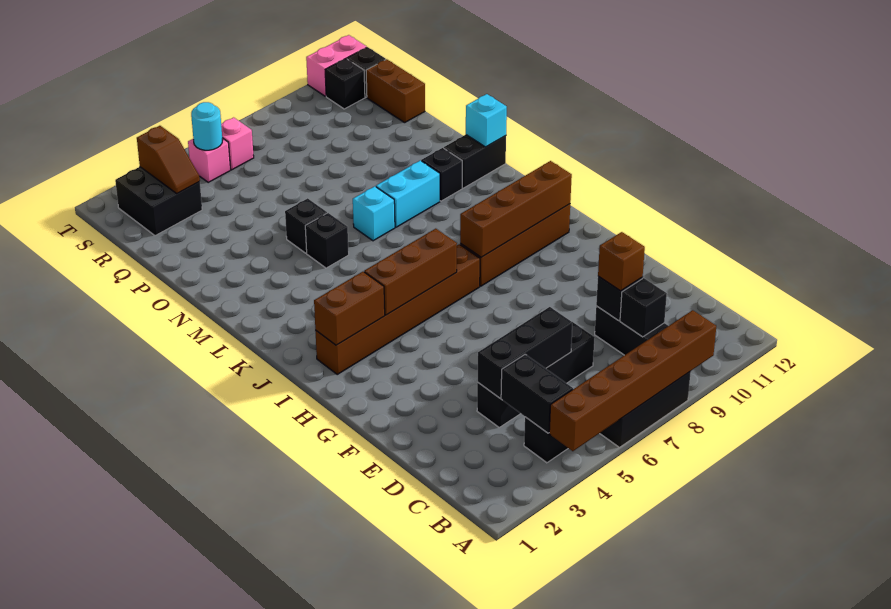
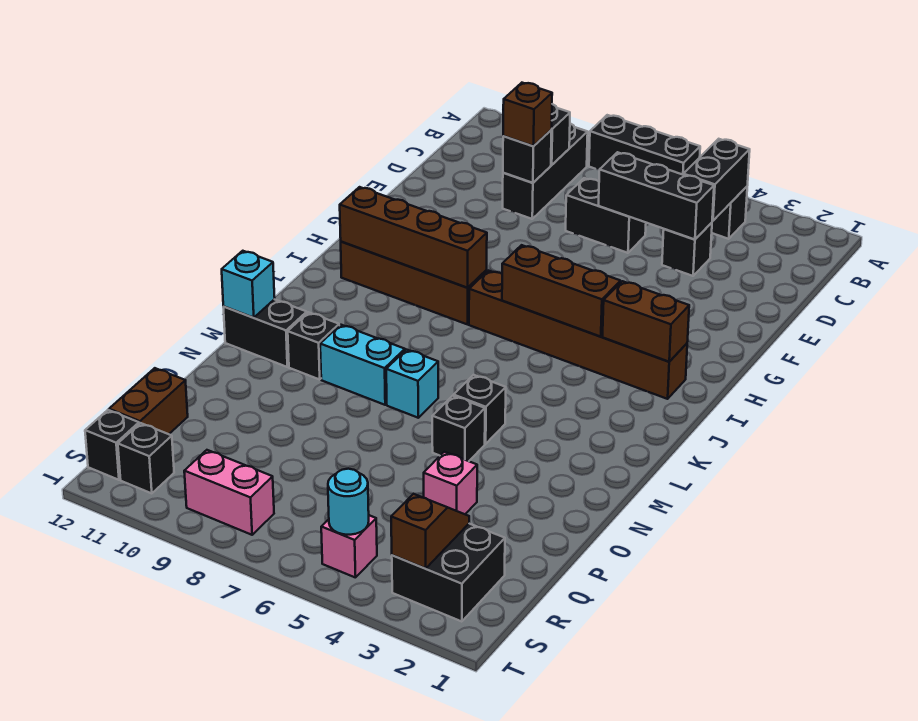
brown 1x6 brick [549,310,716,451] -> none
pink 1x1 brick [221,117,254,170] -> pink 1x1 brick moved to [424,452,477,514]
pink 1x2 brick [306,35,367,96] -> pink 1x2 brick moved to [184,450,274,535]

